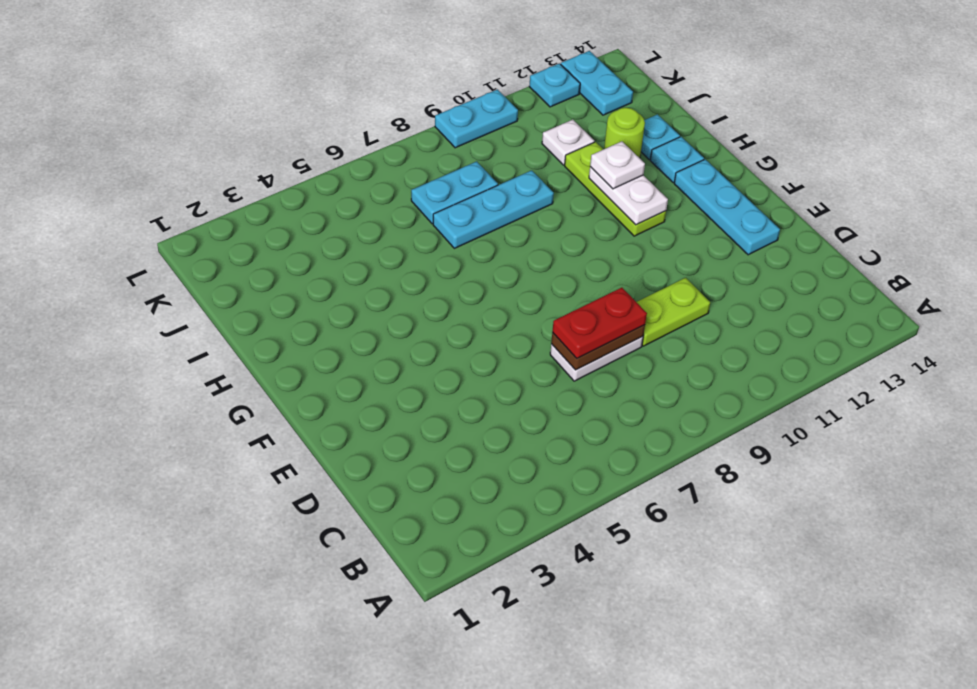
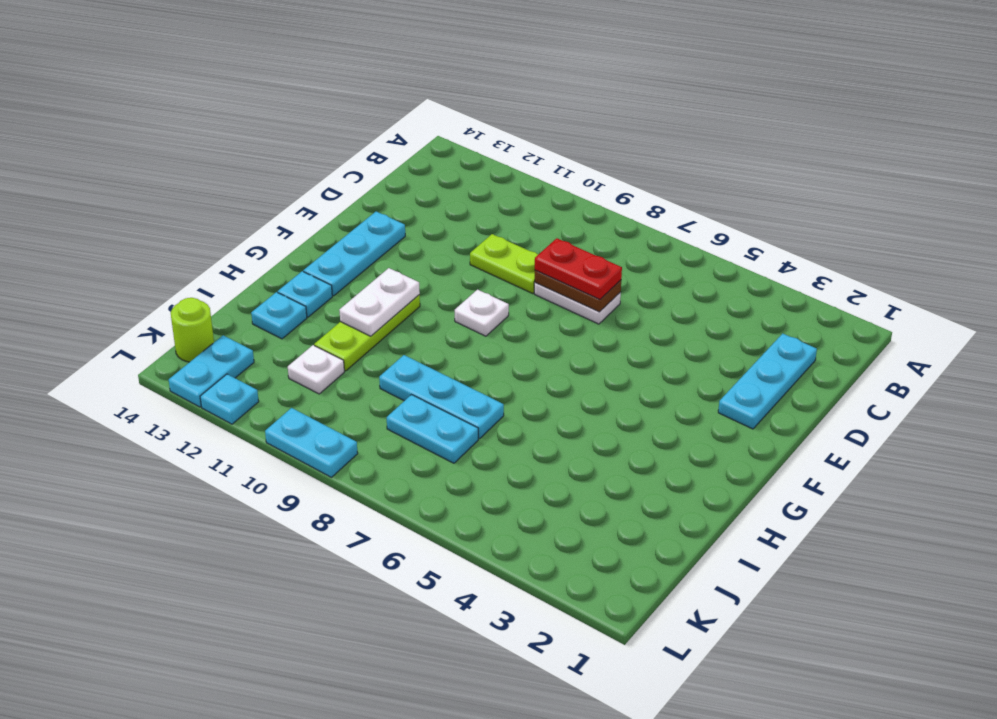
none -> cyan 1x3 plate [718,334,817,429]
white 1x1 plate [590,141,645,189] -> white 1x1 plate moved to [455,289,509,336]
lime 1x1 round brick [604,108,645,158] -> lime 1x1 round brick moved to [171,298,214,362]

